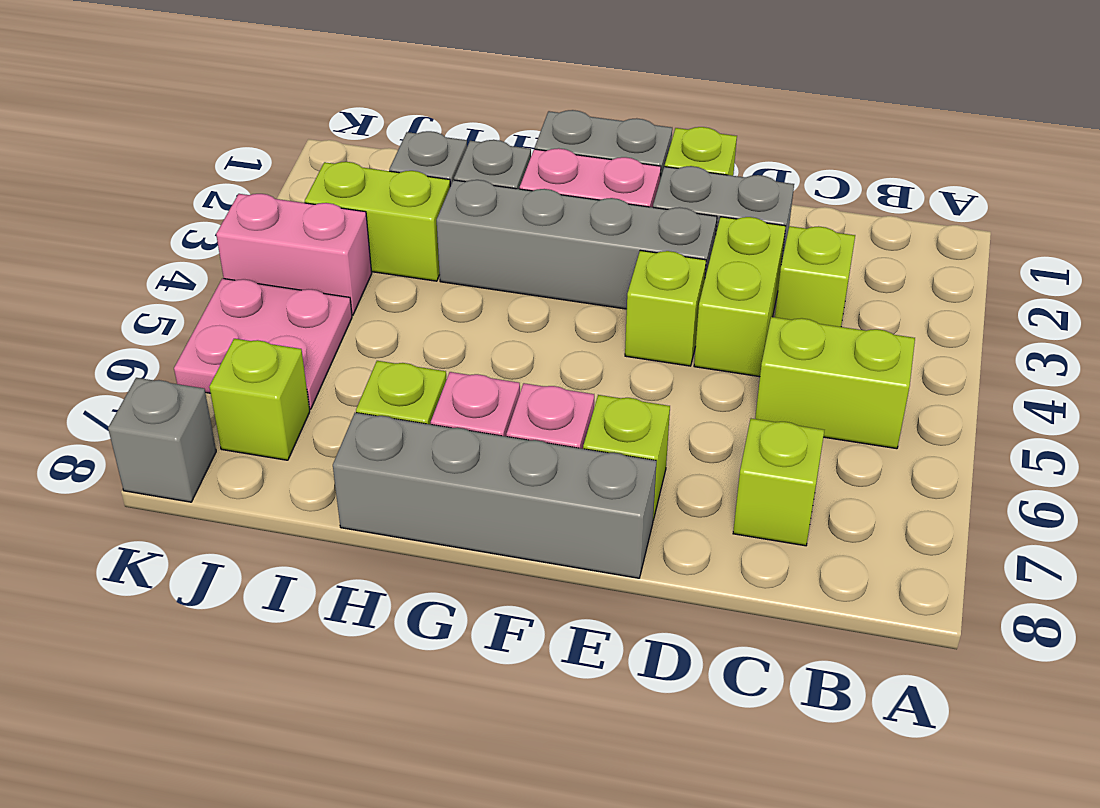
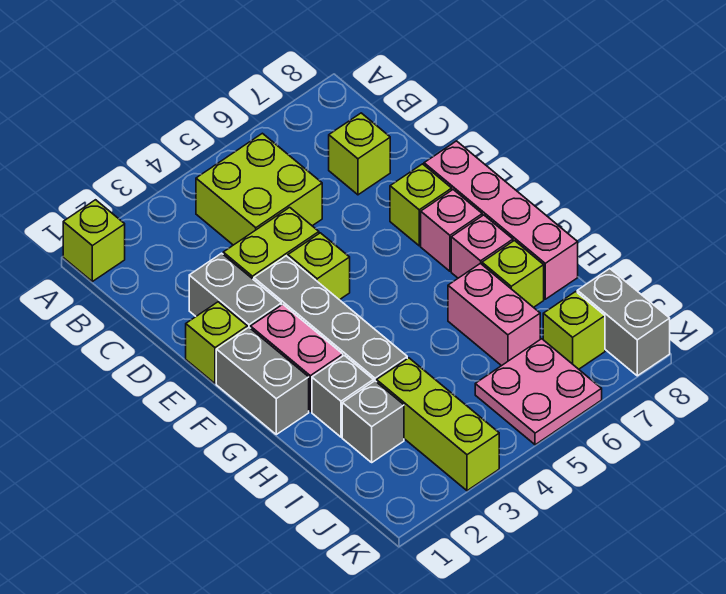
lime 1x2 brick [755,317,915,449] -> lime 2x2 brick [196,133,322,245]
lime 1x1 brick [775,226,855,327] -> lime 1x1 brick moved to [63,200,125,282]
grey 1x4 brick [333,413,657,578] -> pink 1x4 brick [424,141,578,299]
lime 1x2 brick [305,162,450,281] -> lime 1x3 brick [377,358,499,491]
pink 1x2 brick [216,194,372,315] -> pink 1x2 brick moved to [448,263,540,366]
grey 1x1 brick [108,378,216,502] -> grey 1x2 brick [577,269,670,376]

